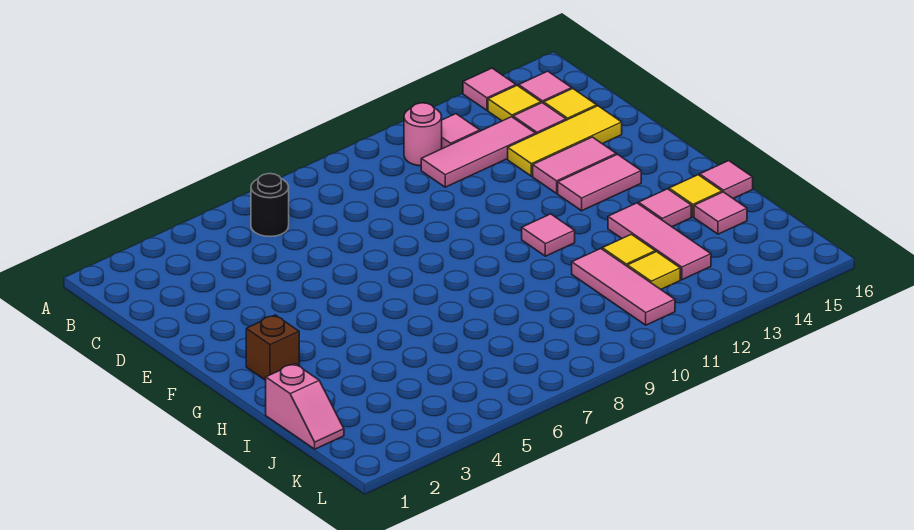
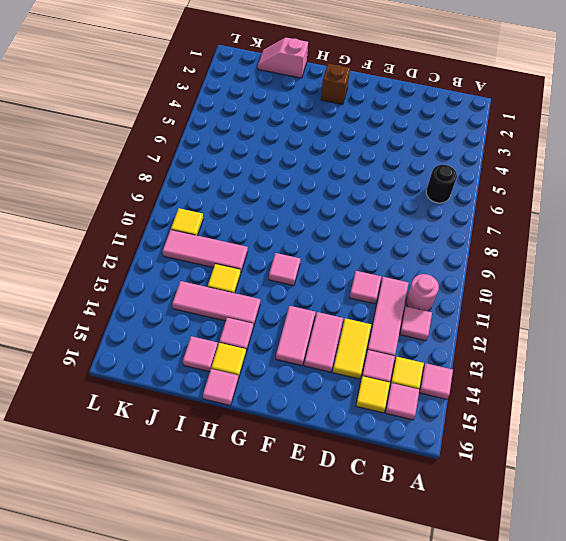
none -> pink 1x1 tile [350,271,381,304]
yellow 1x3 tile [508,106,622,176] -> yellow 1x2 tile [333,318,371,379]
yellow 1x1 tile [627,252,680,289] -> yellow 1x1 tile moved to [171,208,203,236]

